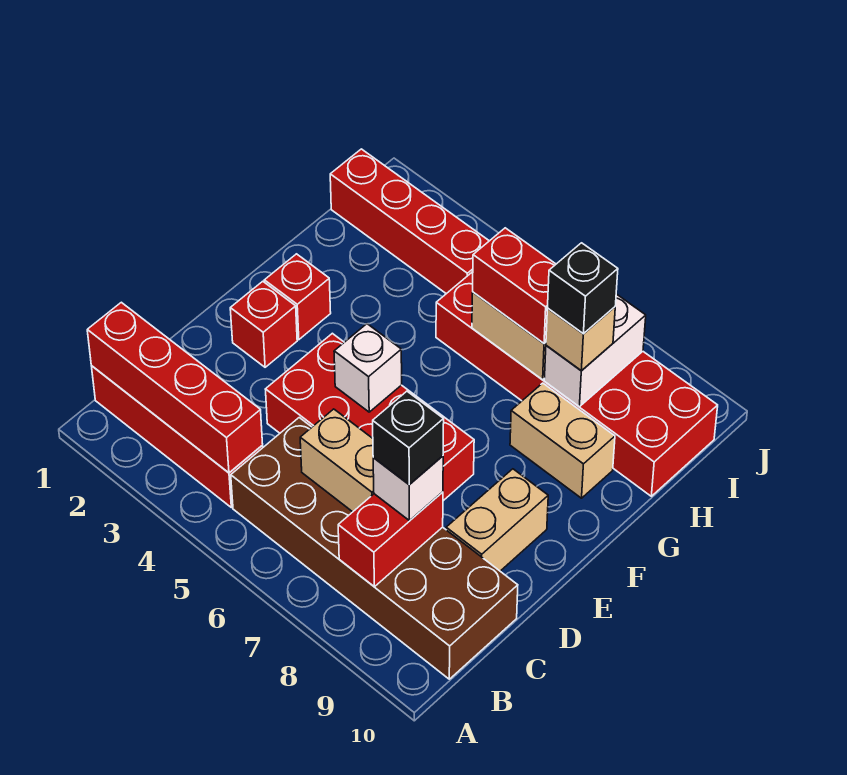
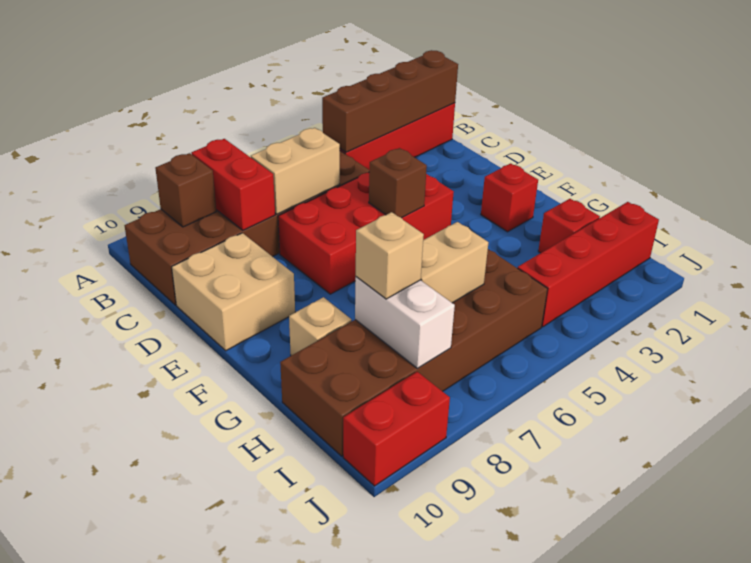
red 1x4 brick [87,302,263,473] -> brown 1x4 brick [322,50,458,152]
none -> brown 1x1 brick [155,153,216,227]
white 1x1 brick [373,456,443,521] -> none
black 1x1 brick [373,391,444,485] -> none
tan 1x2 brick [446,469,548,571] -> tan 2x2 brick [172,233,295,351]
red 1x1 brick [230,281,297,367] -> red 1x1 brick moved to [538,199,600,253]
white 1x1 brick [334,324,402,412] -> brown 1x1 brick [369,148,427,218]
tan 1x2 brick [510,383,615,498] -> tan 1x1 brick [289,297,352,356]
red 2x6 brick [436,272,718,496] -> brown 2x6 brick [280,249,547,456]
red 1x2 brick [473,228,556,343] -> red 1x2 brick moved to [343,372,450,486]
black 1x1 brick [548,243,618,334] -> none

